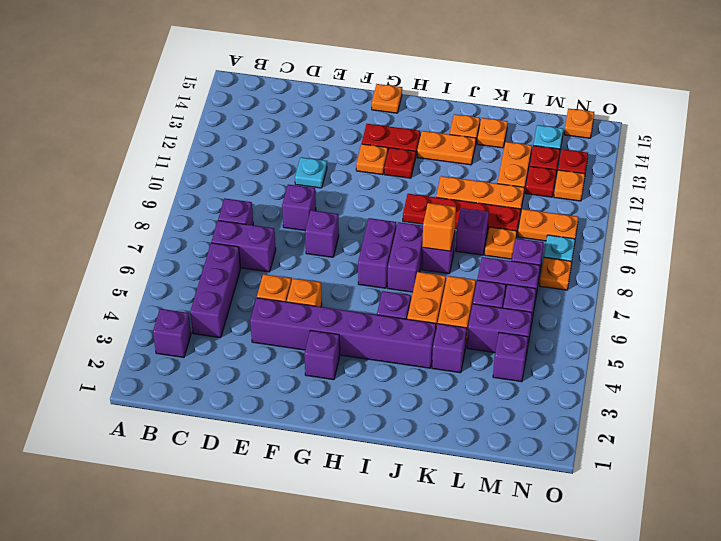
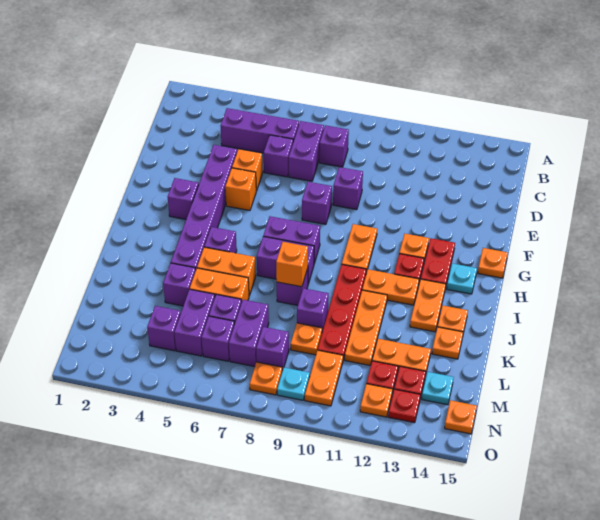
purple 1x1 brick [153,309,191,357] -> purple 1x1 brick moved to [264,135,293,177]
cyan 1x1 plate [295,157,327,188] -> cyan 1x1 plate moved to [447,263,477,294]
none -> orange 1x2 plate [342,224,377,273]
none -> orange 1x2 plate [362,269,419,305]

